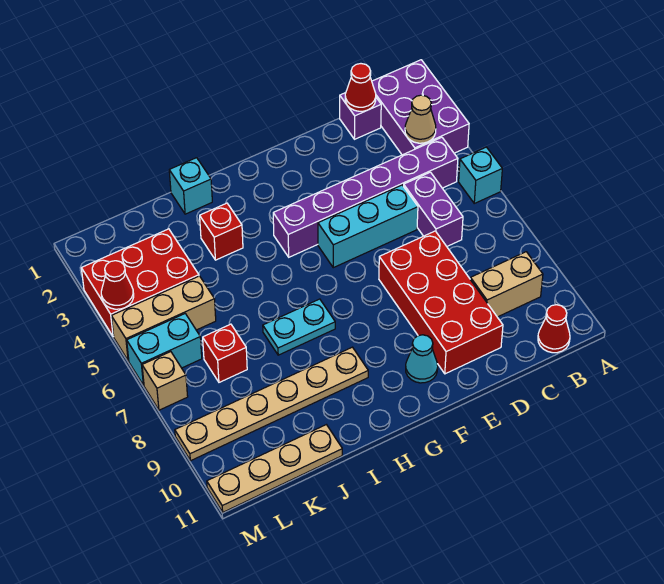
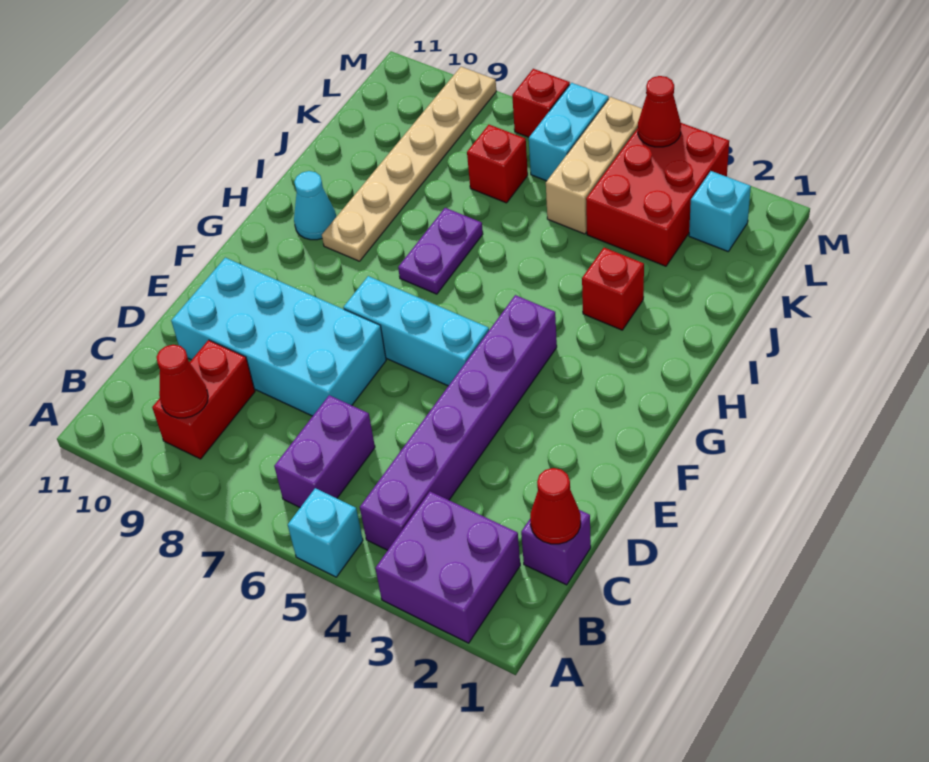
purple 2x3 brick [372,60,469,155] -> purple 2x2 brick [375,492,520,643]
tan 1x1 cone [405,95,436,143] -> none
tan 1x2 brick [470,252,543,317] -> red 1x2 brick [152,340,255,459]
red 1x1 cone [538,305,570,353] -> red 1x1 cone moved to [157,345,208,418]
purple 1x2 brick [404,172,463,246] -> purple 1x2 brick turned to [274,395,375,507]
cyan 1x3 brick [318,185,418,268] -> cyan 1x3 brick turned to [343,276,489,386]
red 2x4 brick [379,231,503,374] -> cyan 2x4 brick [171,258,386,416]
cyan 1x1 cone [406,335,438,383] -> cyan 1x1 cone moved to [294,171,336,240]
cyan 1x2 plate [263,299,335,355] -> purple 1x2 plate [398,208,483,294]
cyan 1x1 brick [169,158,212,214] -> cyan 1x1 brick moved to [689,171,751,251]
tan 1x4 plate [207,425,342,512] -> none
tan 1x1 brick [142,352,188,410] -> red 1x1 brick [512,69,570,137]

